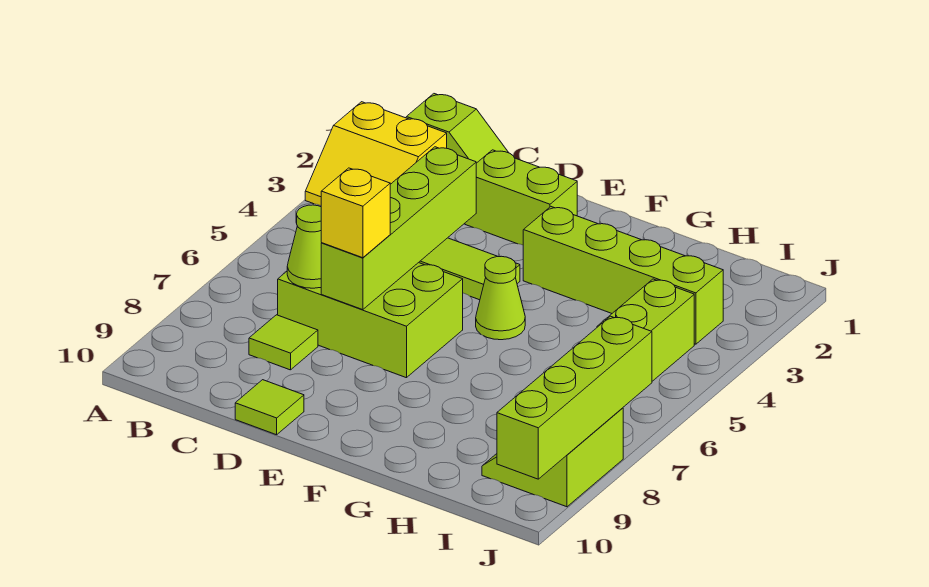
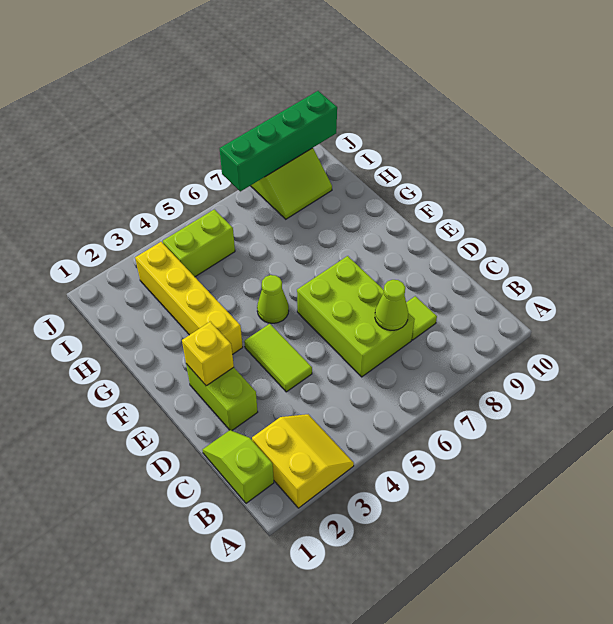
lime 1x4 brick [321,147,476,310] -> none
yellow 1x1 brick [321,168,390,258] -> yellow 1x1 brick moved to [182,322,234,386]
lime 1x1 tile [235,380,304,435] -> none
lime 1x4 brick [523,207,723,344] -> yellow 1x4 brick [135,242,243,355]
lime 1x4 brick [497,316,652,479] -> green 1x4 brick [220,91,337,191]

